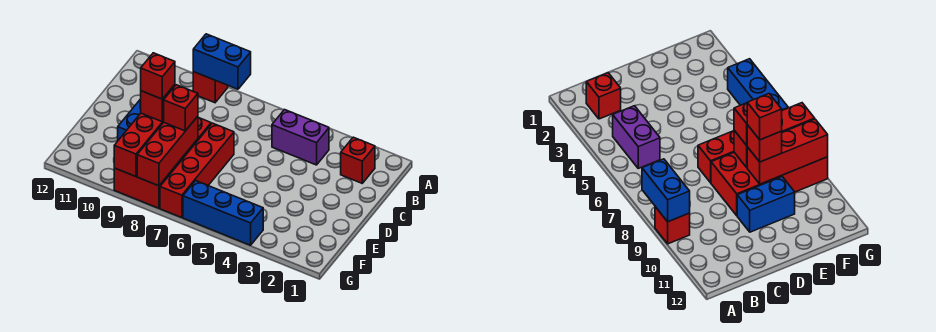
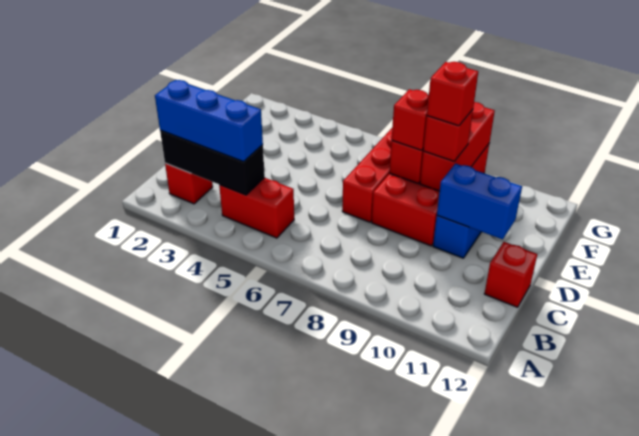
blue 1x2 brick [193,34,251,89] -> blue 1x2 brick moved to [437,163,522,239]
red 1x1 brick [193,72,228,103] -> red 1x1 brick moved to [484,242,537,307]
none -> black 1x3 brick [160,130,265,195]
purple 1x2 brick [272,110,329,165] -> red 1x2 brick [219,178,294,238]
blue 1x3 brick [183,181,263,245] -> blue 1x3 brick moved to [155,80,263,162]

